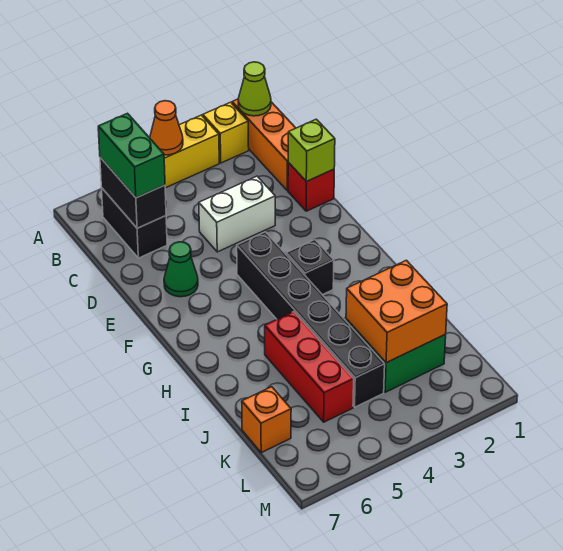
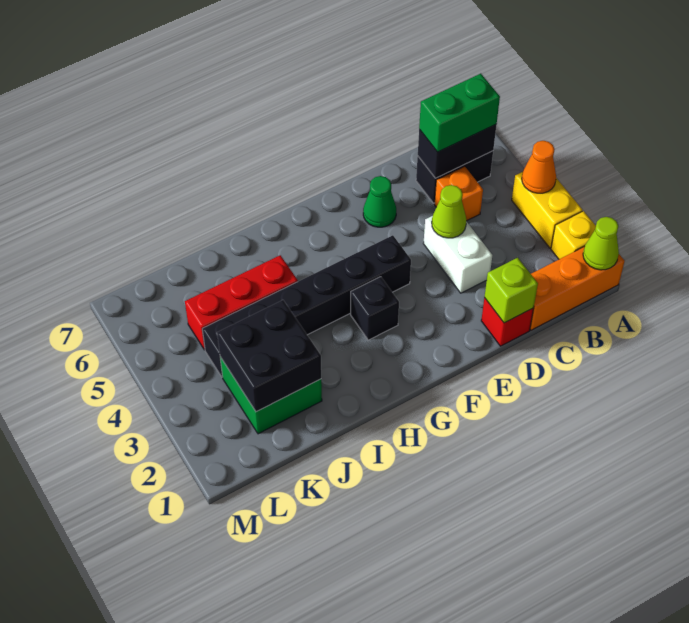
none -> lime 1x1 cone [432,185,467,238]
orange 2x2 brick [346,260,447,363] -> black 2x2 brick [217,300,321,412]
orange 1x1 brick [242,387,291,453] -> orange 1x1 brick moved to [434,166,483,221]

